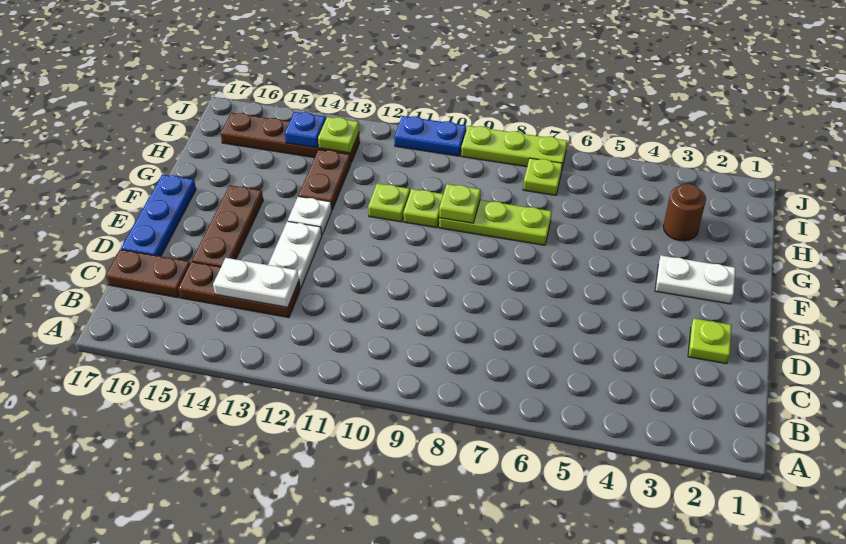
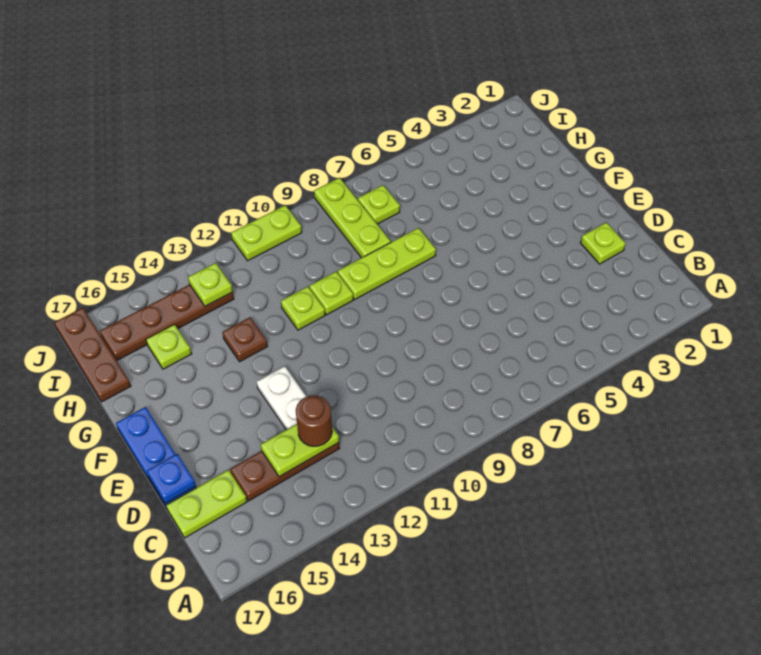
white 1x2 plate [213,258,299,307] -> lime 1x2 plate [261,424,339,477]
brown 1x2 plate [106,249,190,298] -> lime 1x2 plate [166,470,247,538]
brown 1x3 plate [192,185,263,267] -> brown 1x3 plate moved to [54,308,131,402]
white 1x2 plate [655,256,735,304] -> none
white 1x1 plate [288,196,332,235] -> none
lime 1x1 plate [439,184,481,223] -> lime 1x1 plate moved to [146,324,192,369]
brown 1x2 plate [299,150,351,210] -> brown 1x1 plate [222,317,268,362]
brown 1x1 round brick [663,184,706,241] -> brown 1x1 round brick moved to [296,395,332,446]
blue 1x1 plate [285,112,326,148] -> blue 1x1 plate moved to [147,454,196,503]
lime 1x3 plate [461,126,567,168] -> lime 1x3 plate turned to [314,178,391,258]
blue 1x2 plate [394,116,466,156] -> lime 1x2 plate [231,205,302,261]

